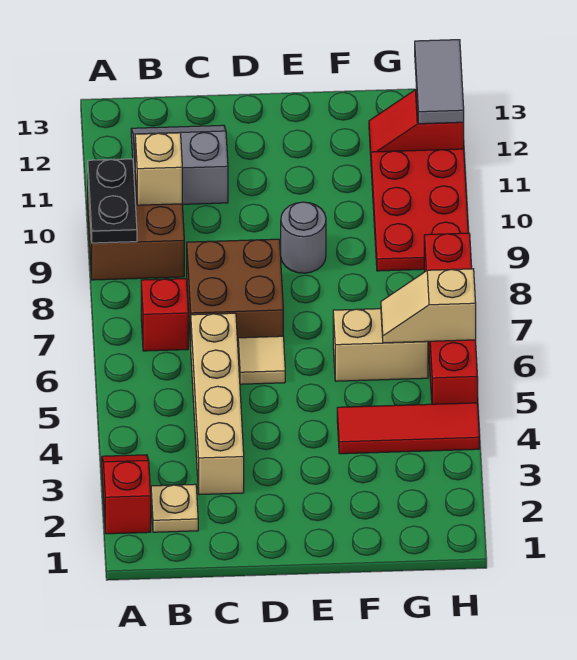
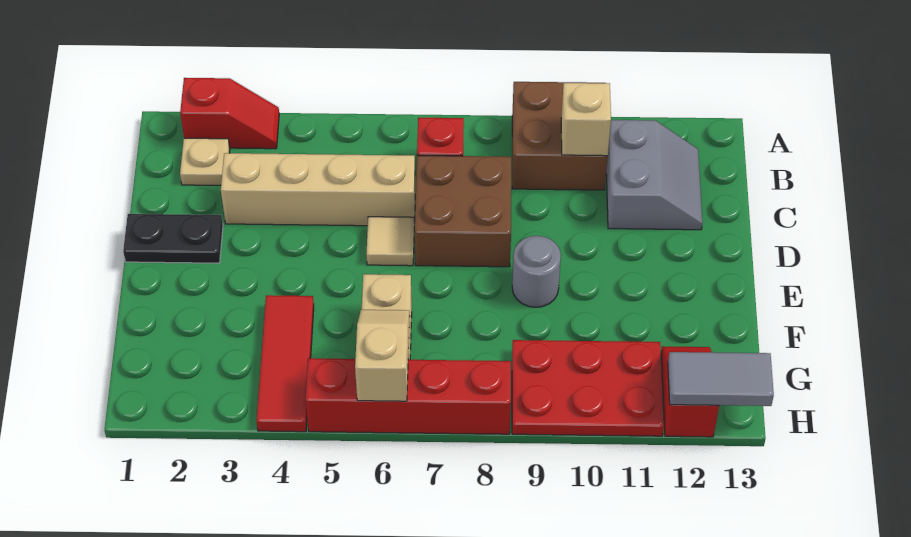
black 1x2 plate [88,159,137,243] -> black 1x2 plate moved to [123,214,223,263]

